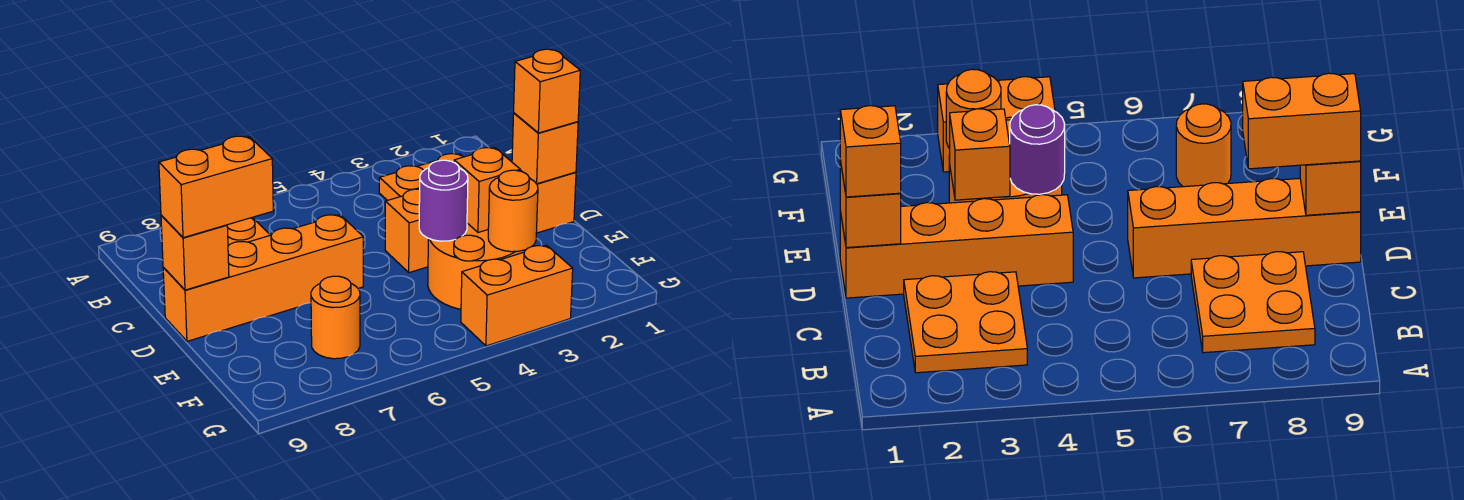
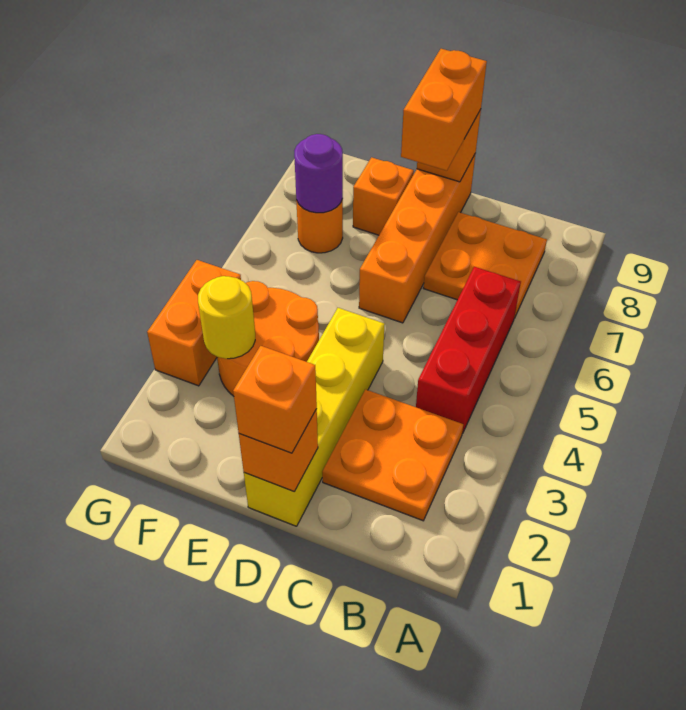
none -> red 1x3 brick [416,267,521,434]
orange 1x4 brick [385,170,576,273] -> yellow 1x4 brick [244,308,385,526]
orange 1x1 brick [454,148,520,232] -> orange 1x1 brick moved to [353,157,414,235]
purple 1x1 round brick [419,160,468,241] -> purple 1x1 round brick moved to [294,134,343,213]
orange 1x1 round brick [488,170,538,252] -> yellow 1x1 round brick [198,276,255,359]

